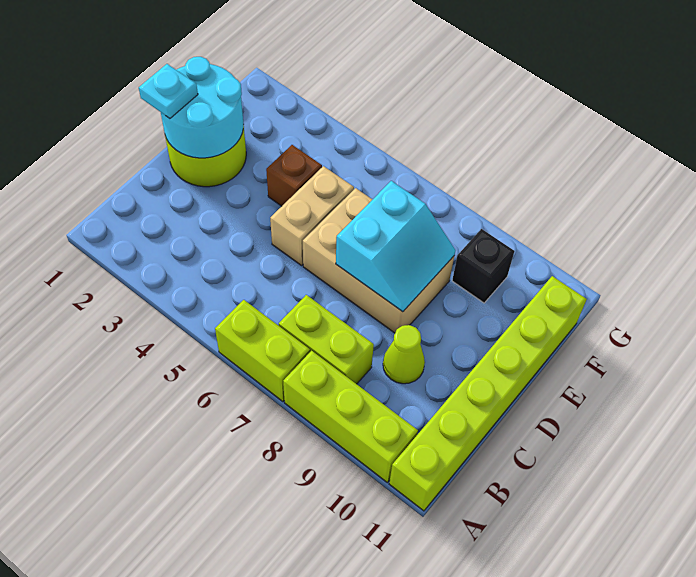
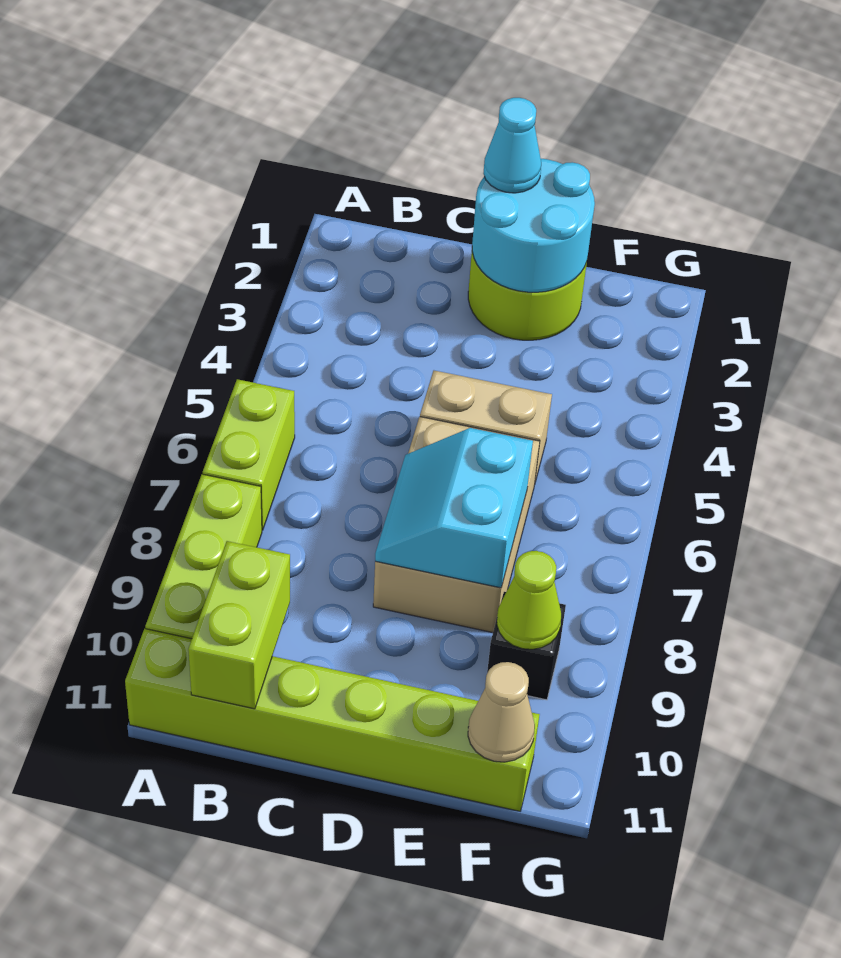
lime 1x2 brick [279,295,374,384] -> lime 1x2 brick moved to [188,541,290,709]
lime 1x1 cone [383,325,425,384] -> lime 1x1 cone moved to [497,551,561,649]
cyan 1x1 plate [139,64,198,118] -> cyan 1x1 cone [483,98,541,193]
cyan 2x2 slope [336,181,455,312] -> cyan 2x2 slope turned to [375,428,533,588]
brown 1x1 brick [266,145,322,206] -> none
none -> tan 1x1 cone [468,662,535,762]

